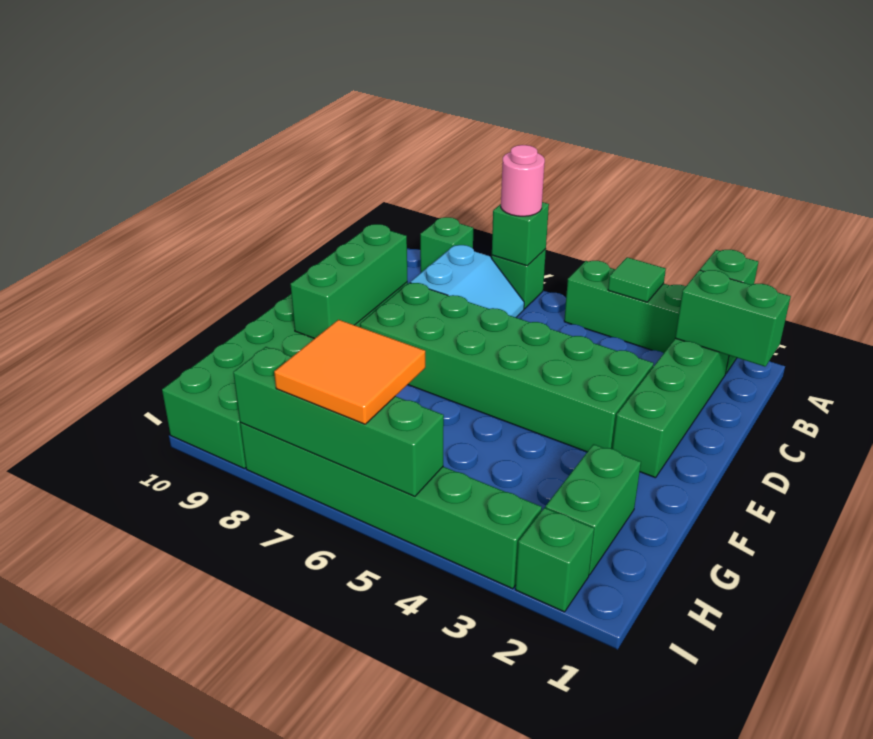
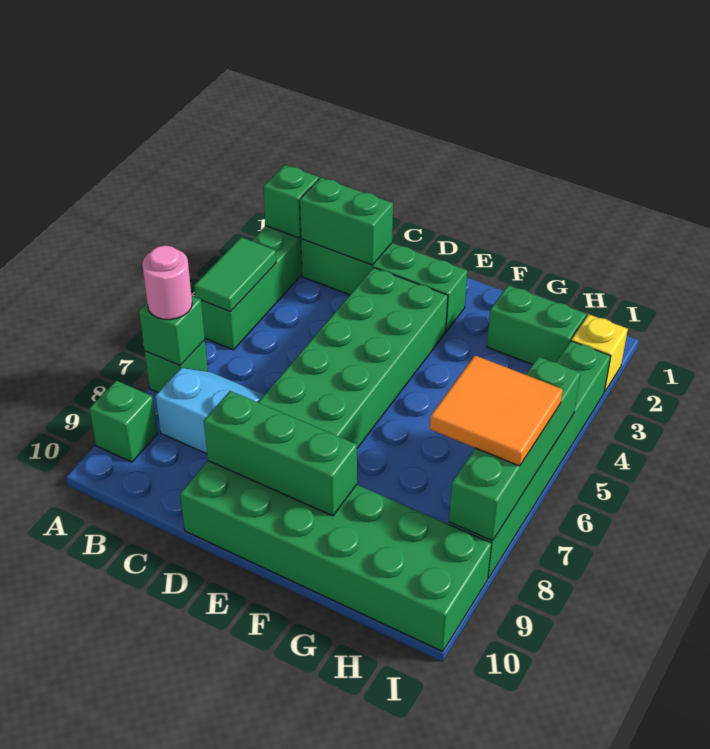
green 1x1 tile [608,257,666,302] -> green 1x2 tile [194,237,276,312]
green 1x2 brick [675,270,791,367] -> green 1x2 brick turned to [300,178,393,265]
green 1x1 brick [515,508,594,612] -> yellow 1x1 brick [571,314,628,392]

